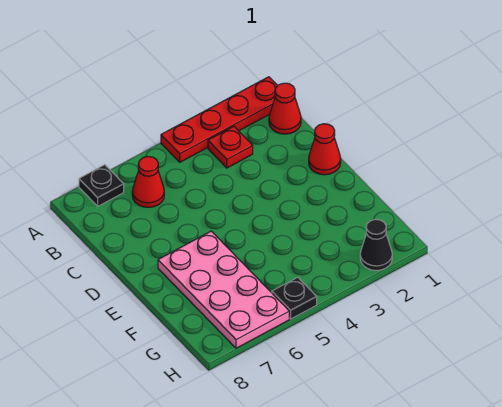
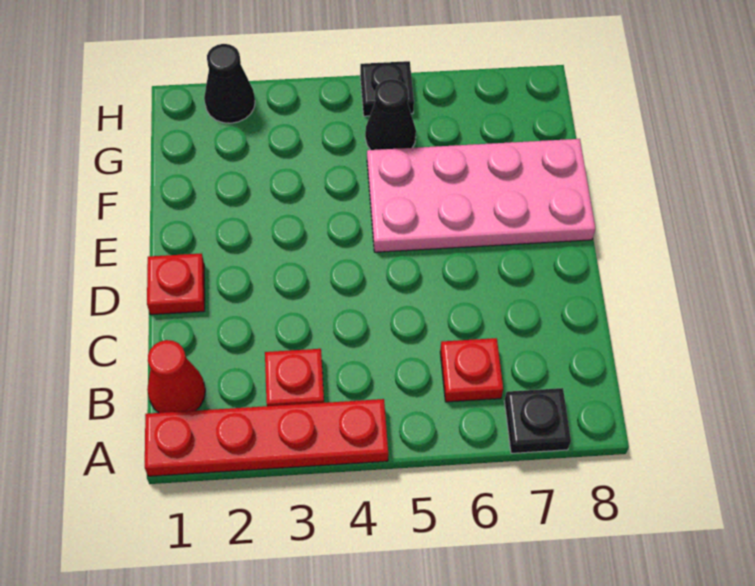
red 1x1 cone [132,157,164,207] -> red 1x1 plate [440,338,503,402]
red 1x1 cone [309,124,341,175] -> red 1x1 plate [147,253,205,315]
pink 2x4 plate [158,231,289,348] -> pink 2x4 plate turned to [367,139,595,252]
none -> black 1x1 cone [365,79,416,150]

